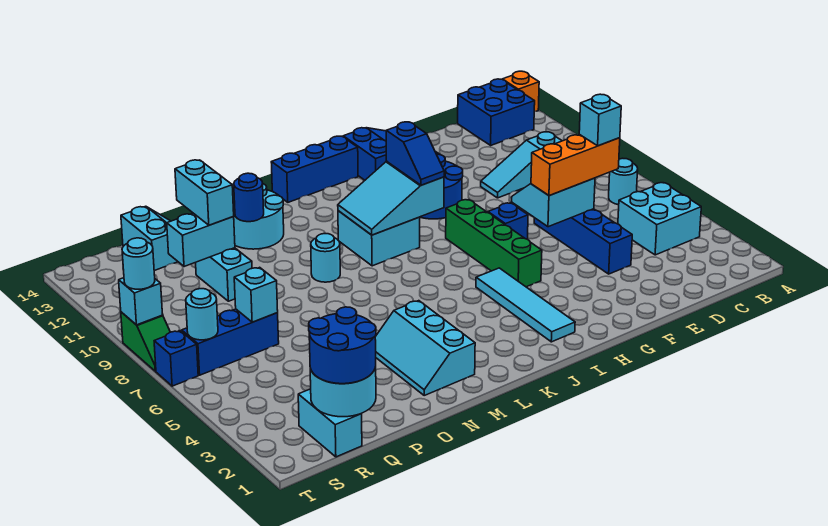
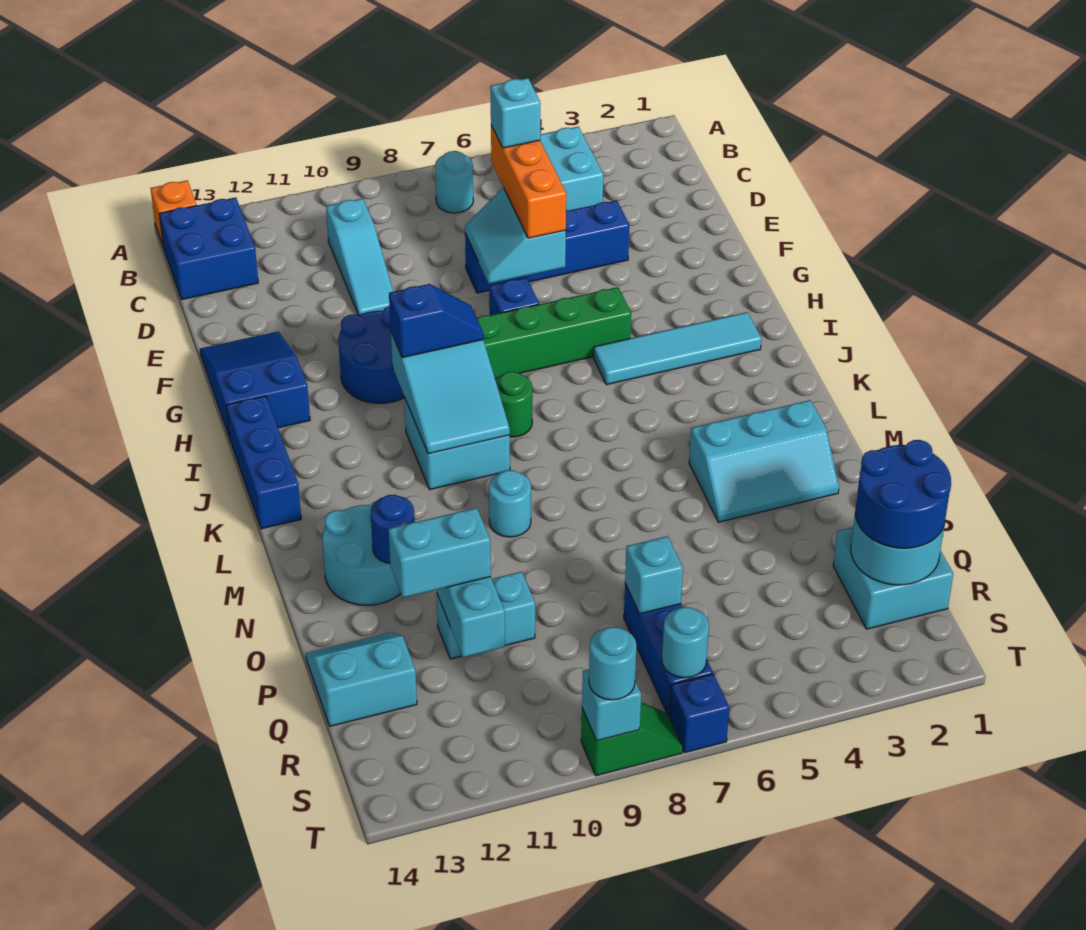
none -> green 1x1 round brick [495,372,532,437]
cyan 1x2 brick [298,389,362,457] -> cyan 2x2 brick [833,527,953,629]

